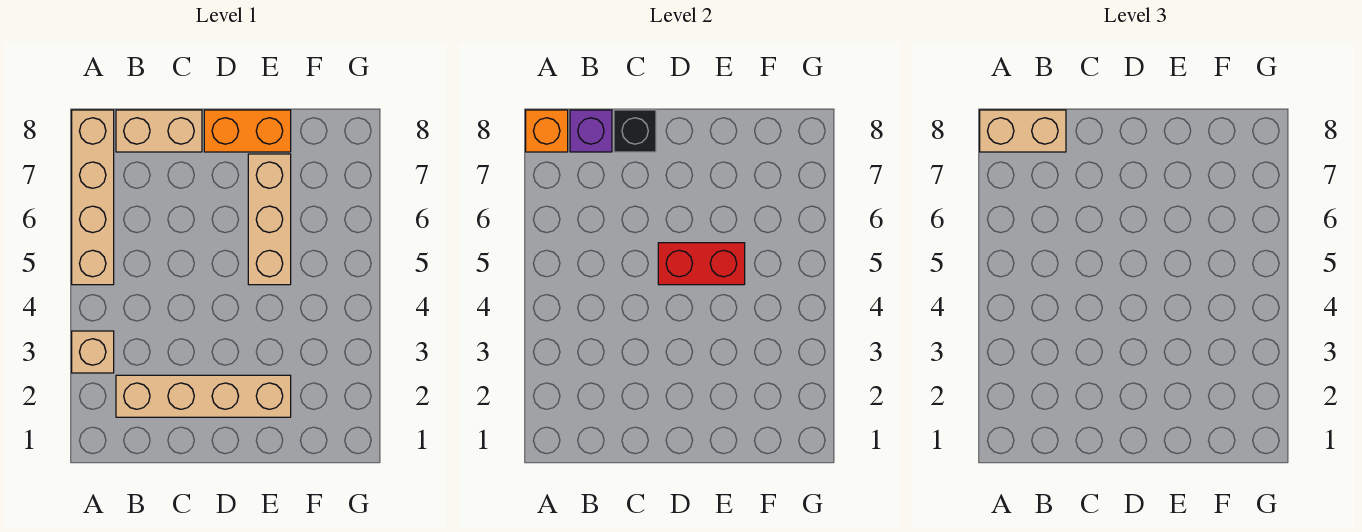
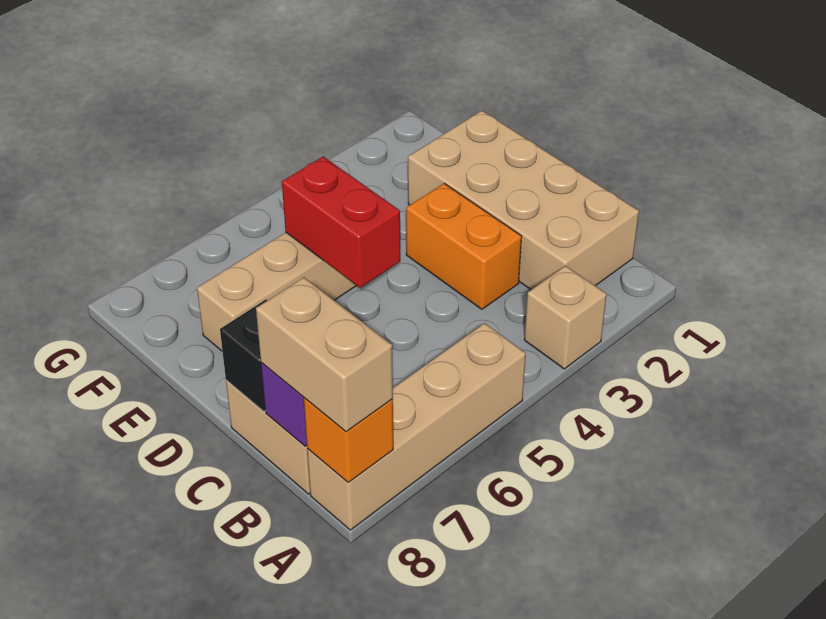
tan 1x4 brick [116,375,291,417] -> tan 2x4 brick [408,111,639,290]
orange 1x2 brick [204,110,291,152] -> orange 1x2 brick moved to [406,183,522,309]

